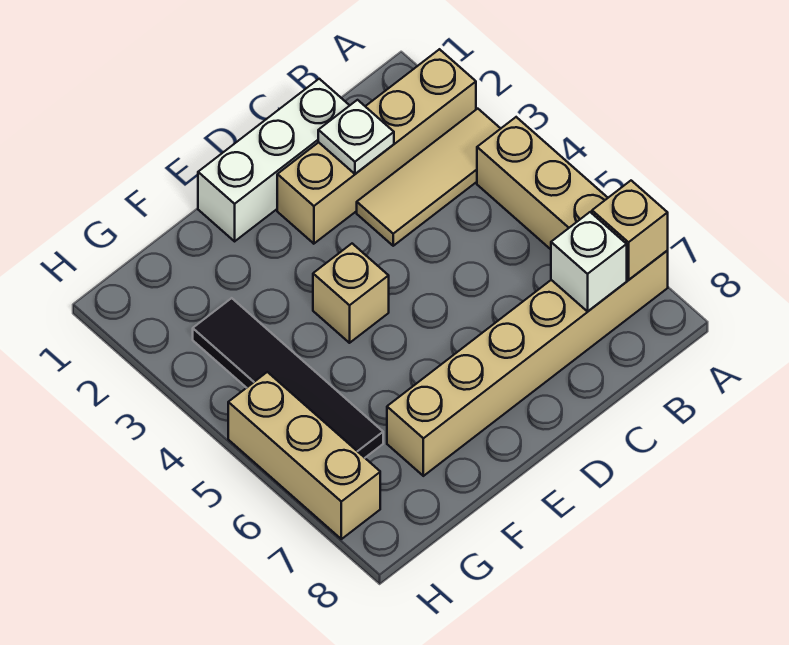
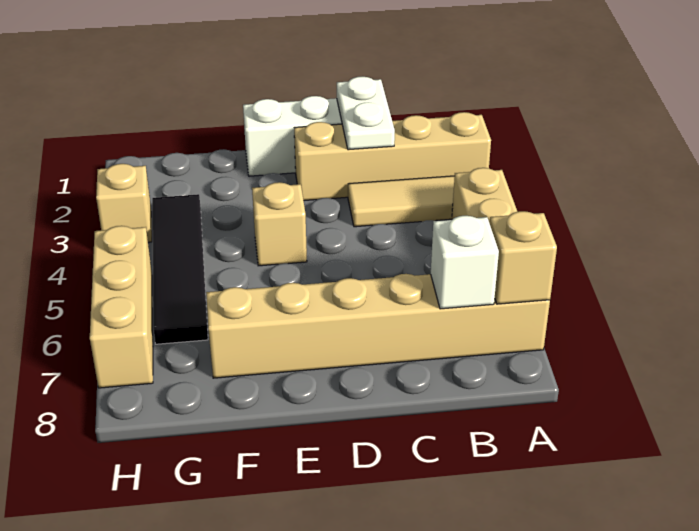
white 1x1 plate [318,100,394,174] -> white 1x2 plate [337,77,395,150]
none -> tan 1x1 brick [96,164,152,242]

